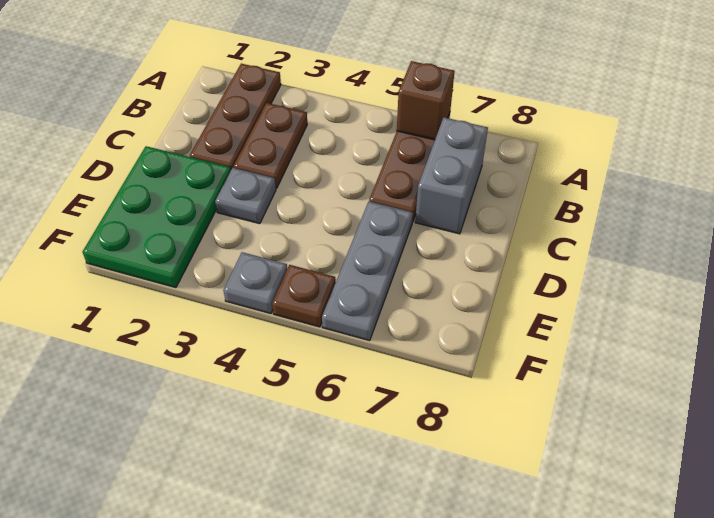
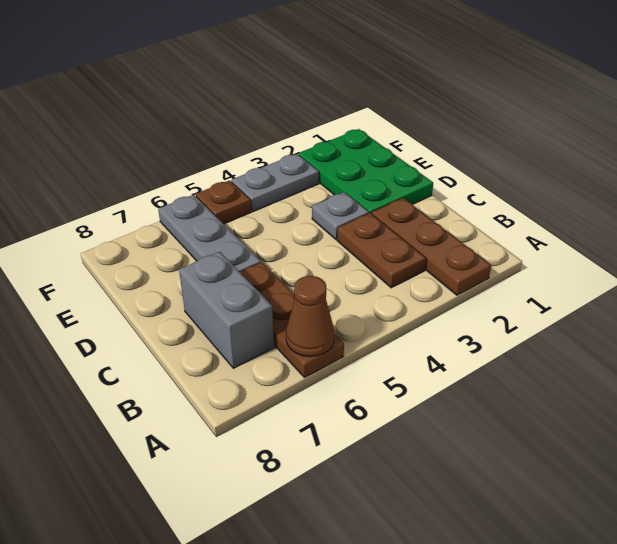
brown 1x1 brick [397,61,455,140] -> brown 1x1 cone [286,276,335,357]
grey 1x1 plate [223,252,287,314] -> grey 1x2 plate [231,154,319,211]

